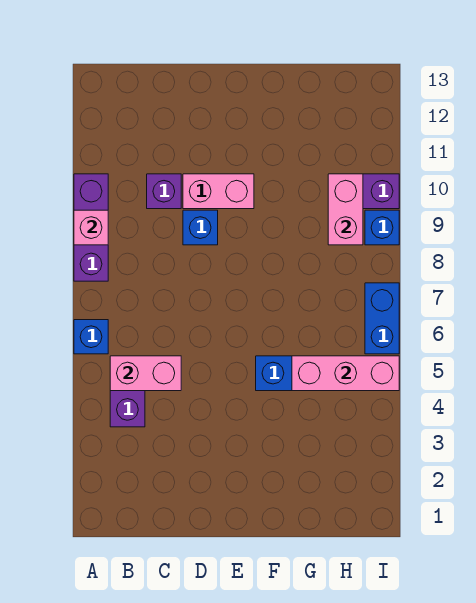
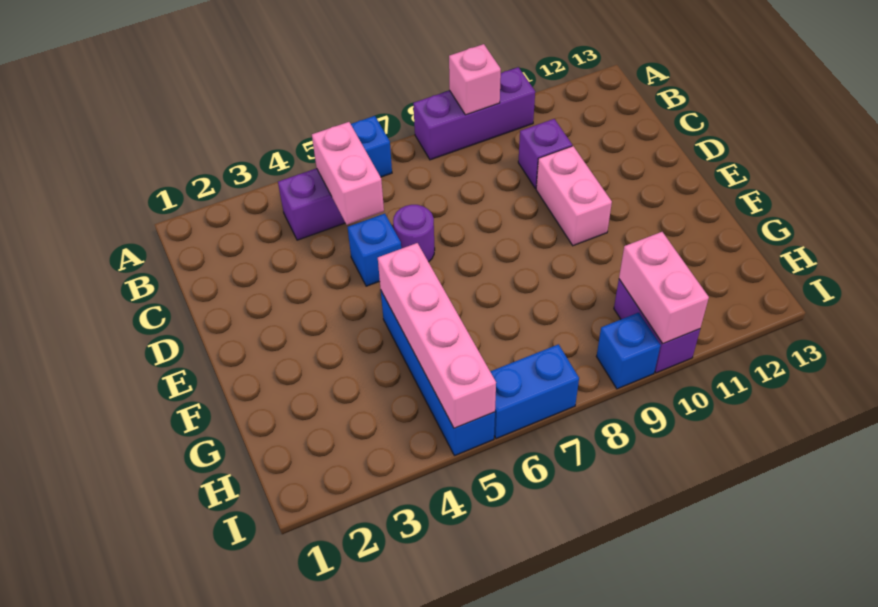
none -> purple 1x1 round brick [393,205,435,262]
blue 1x1 brick [183,210,218,245] -> blue 1x1 brick moved to [348,213,401,286]
pink 1x3 brick [292,356,399,391] -> pink 1x4 brick [378,243,496,428]
pink 1x2 brick [328,174,363,245] -> pink 1x2 brick turned to [619,232,709,344]

